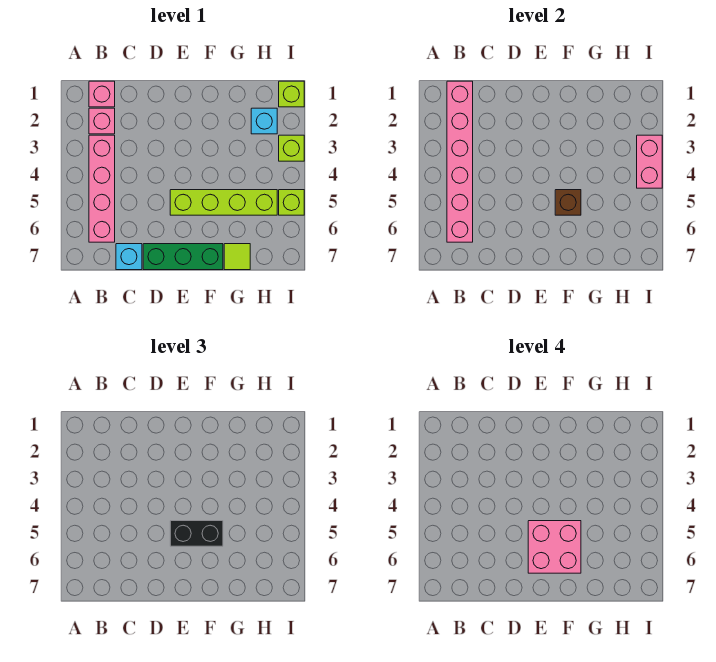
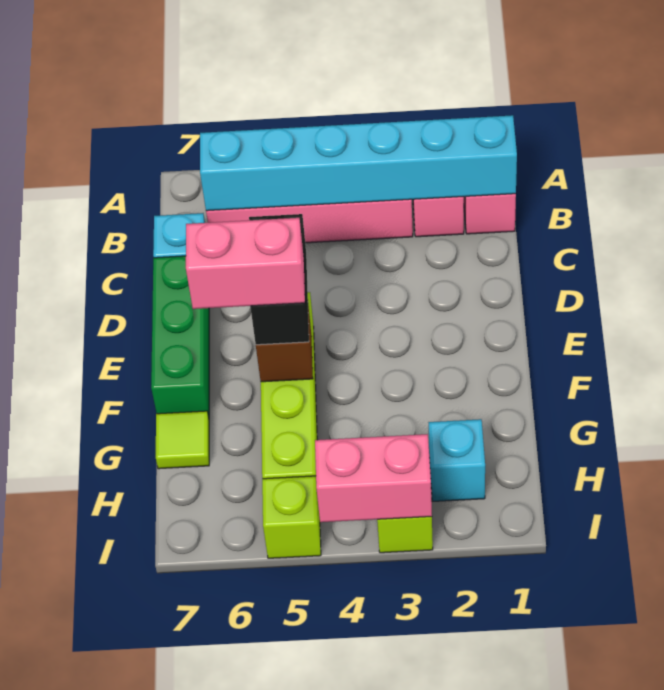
pink 1x6 brick [447,81,473,242] -> cyan 1x6 brick [200,115,517,211]
pink 2x2 brick [528,521,581,573] -> pink 1x2 brick [186,218,305,309]
lime 1x1 brick [279,81,304,107] -> none

